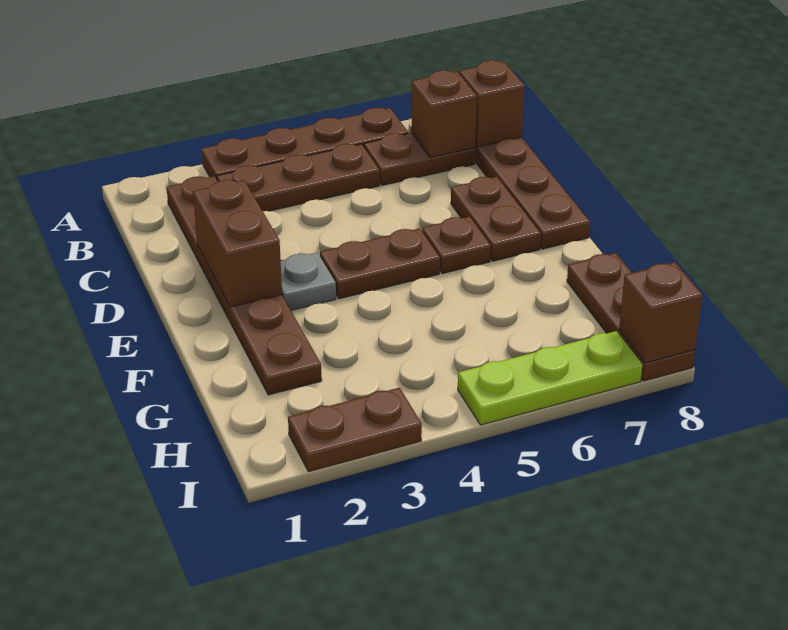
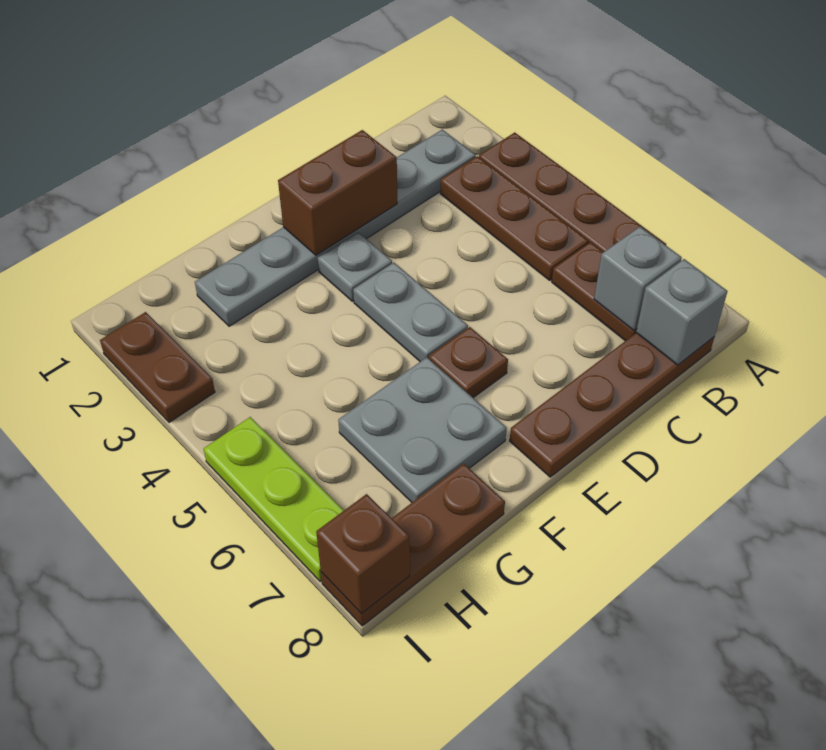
brown 1x6 plate [167,176,322,395] -> grey 1x6 plate [195,129,476,326]
brown 1x1 brick [411,70,477,158] -> grey 1x1 brick [594,227,682,331]
brown 1x1 brick [459,60,525,147] -> grey 1x1 brick [636,259,728,365]
brown 1x2 plate [451,177,541,261] -> none
brown 1x2 plate [320,228,440,299] -> grey 1x2 plate [353,263,468,362]
none -> grey 2x2 plate [338,357,507,502]

